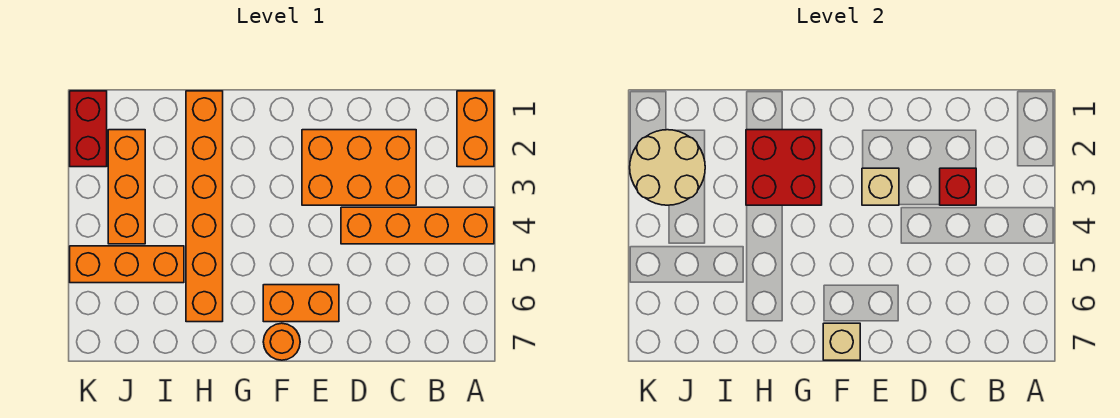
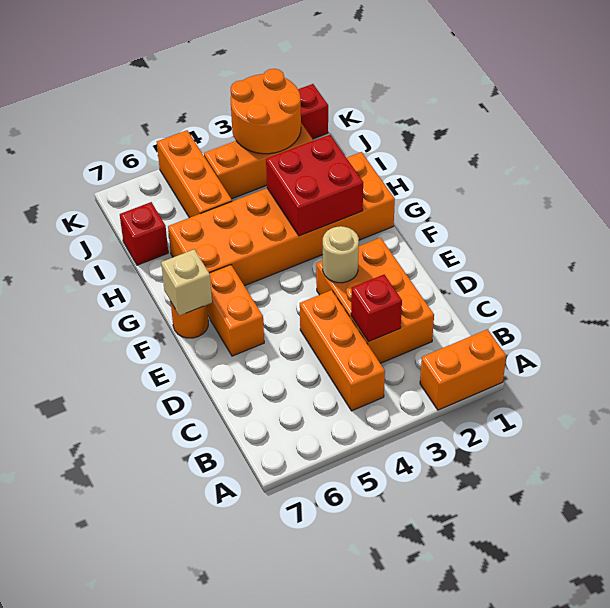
orange 1x4 brick [341,207,494,244] -> orange 1x3 brick [300,290,385,411]
tan 1x1 brick [862,168,899,205] -> tan 1x1 round brick [323,226,359,283]
orange 1x6 brick [186,91,223,322] -> orange 2x6 brick [168,152,395,286]
none -> red 1x1 brick [120,202,168,265]
tan 2x2 round brick [630,130,705,205] -> orange 2x2 round brick [231,69,301,154]

